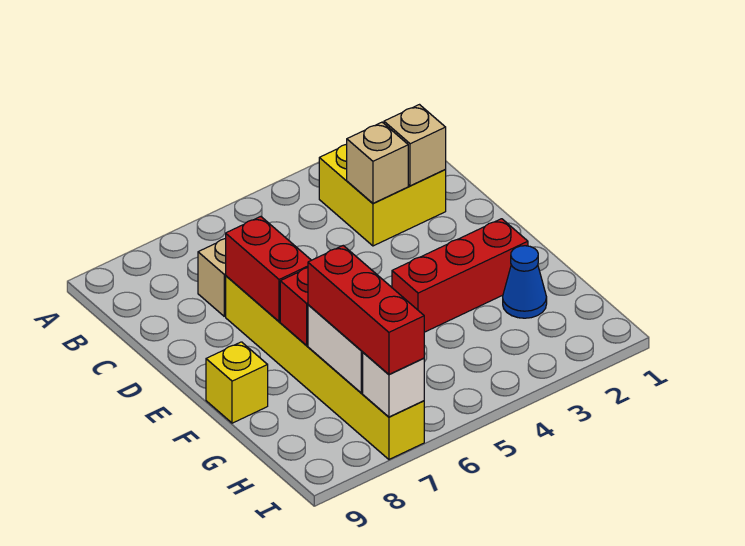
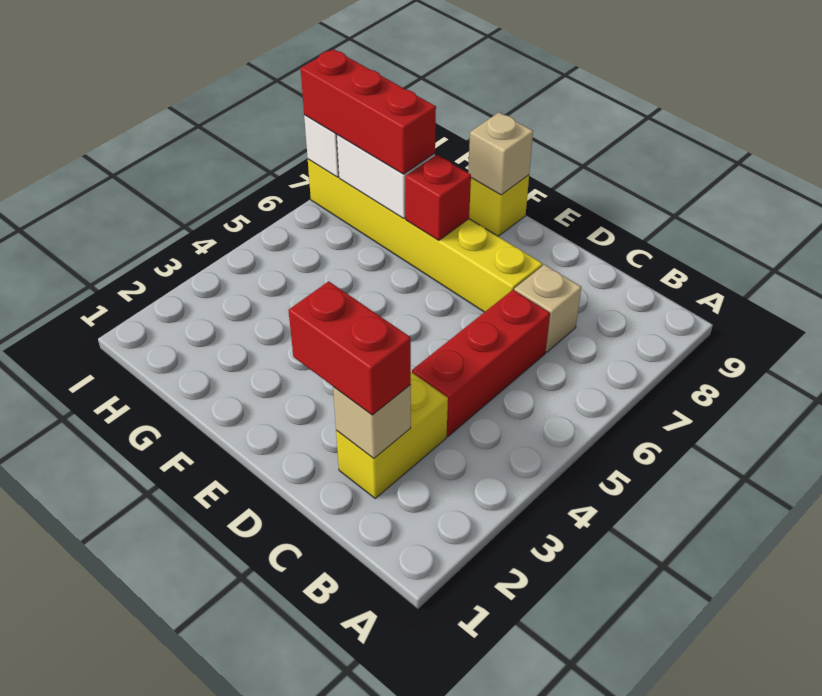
yellow 2x2 brick [319,144,446,246] -> yellow 1x2 brick [336,372,448,498]
tan 1x1 brick [347,122,408,203] -> tan 1x1 brick moved to [468,112,533,195]
red 1x2 brick [226,217,311,322] -> red 1x2 brick moved to [288,281,411,415]
red 1x3 brick [392,219,528,332] -> red 1x3 brick moved to [412,290,550,436]
blue 1x1 cone [503,246,547,318] -> none

